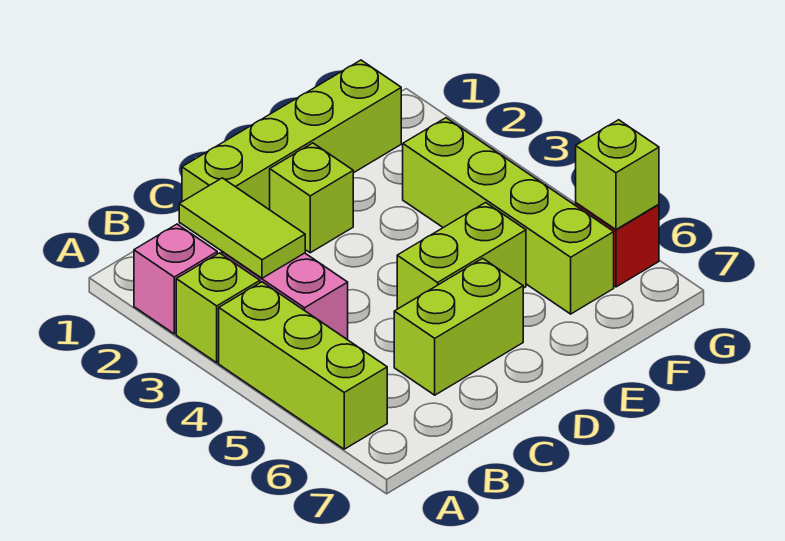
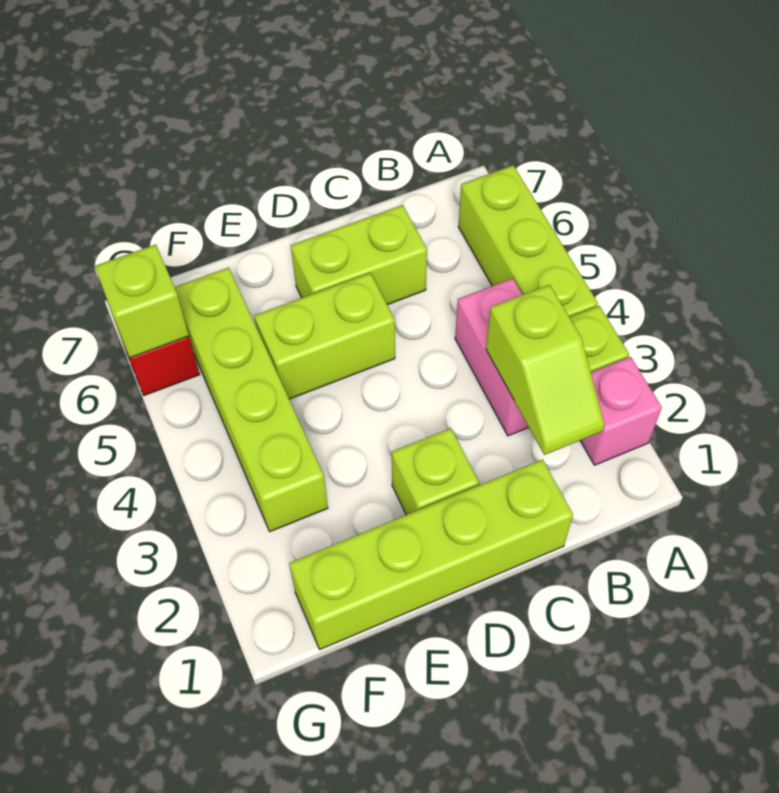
lime 1x2 tile [179,178,305,278] -> lime 1x2 slope [486,285,604,455]

